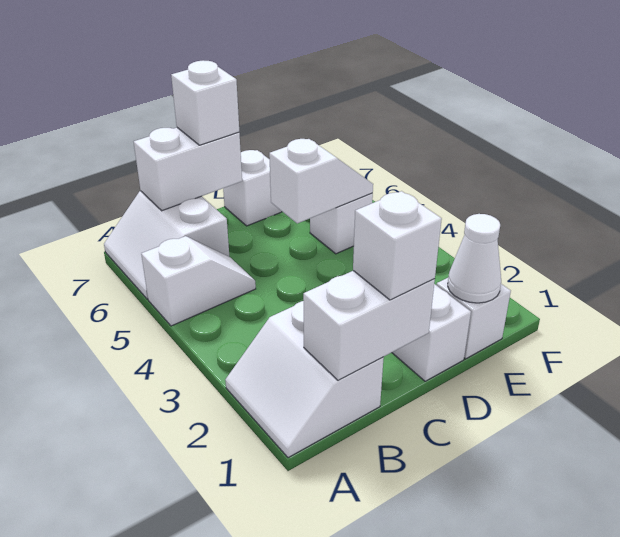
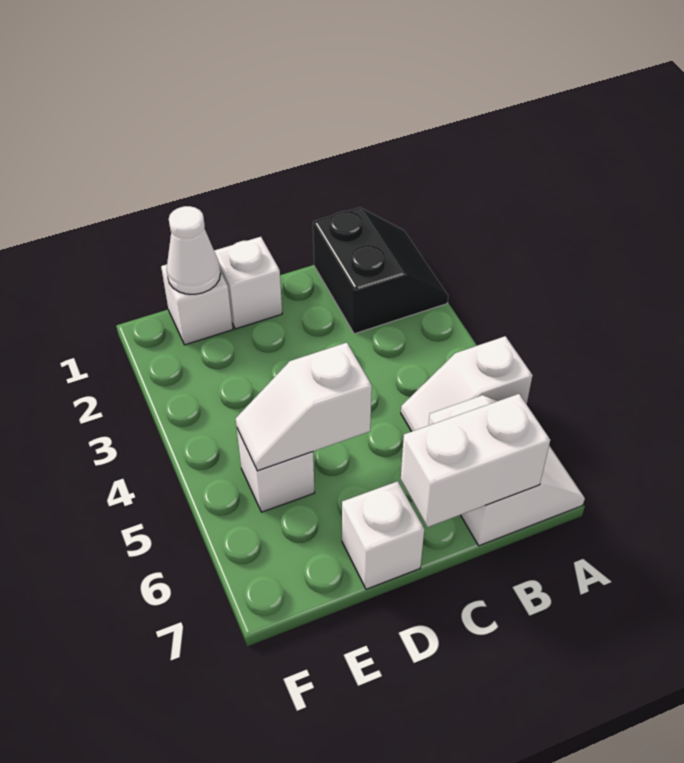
white 2x2 slope [225,301,384,458] -> black 2x2 slope [313,207,448,334]
white 1x2 brick [303,271,435,380] -> none
white 1x1 brick [353,191,442,300] -> none
white 1x1 brick [171,60,239,145] -> none

